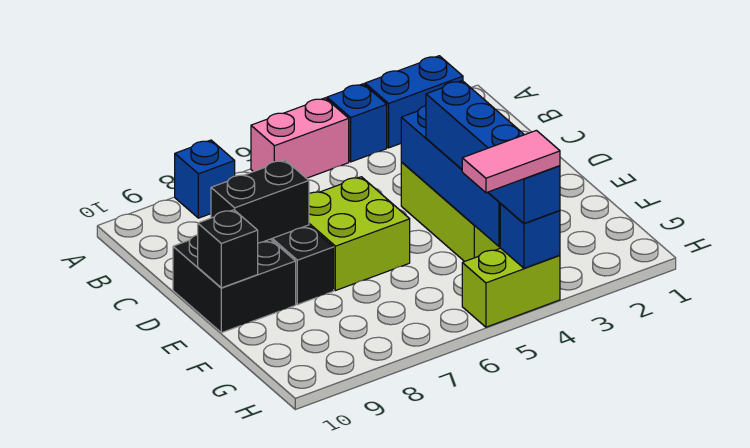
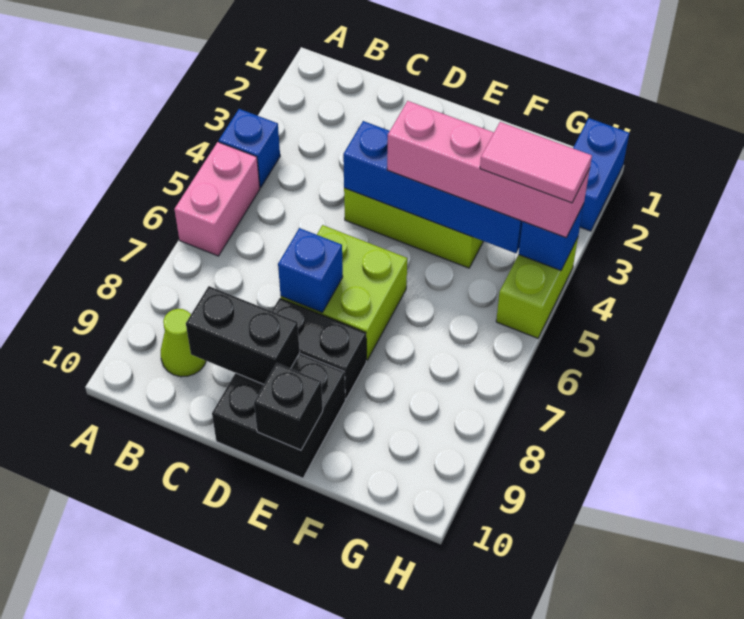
blue 1x2 brick [365,56,463,148] -> blue 1x2 brick moved to [573,118,629,231]
blue 1x1 brick [175,140,235,218] -> blue 1x1 brick moved to [278,228,343,312]
none -> lime 1x1 cone [161,309,206,377]
black 1x2 brick [211,160,309,243] -> black 1x2 brick turned to [186,286,300,384]
blue 1x4 brick [426,81,560,223] -> pink 1x4 brick [387,101,590,238]
pink 1x2 tile [462,130,560,193] -> pink 1x2 tile turned to [480,122,592,203]

